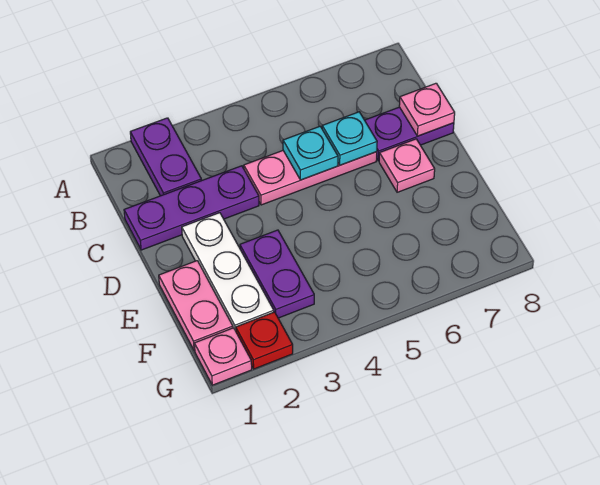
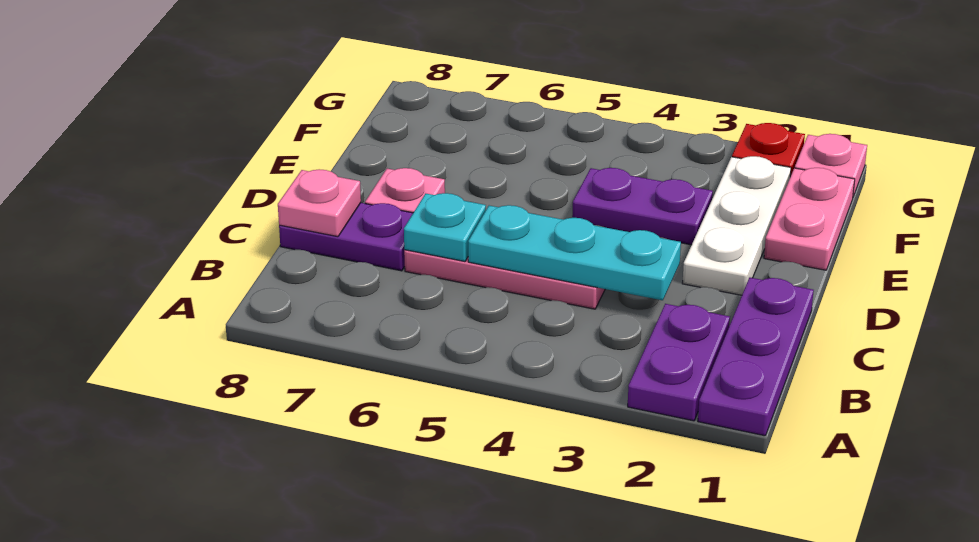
purple 1x3 plate [124,166,259,250] -> purple 1x3 plate turned to [698,278,814,436]
cyan 1x1 plate [283,126,338,180] -> cyan 1x3 plate [468,205,681,300]
purple 1x2 plate [240,230,314,318] -> purple 1x2 plate turned to [572,168,713,245]

